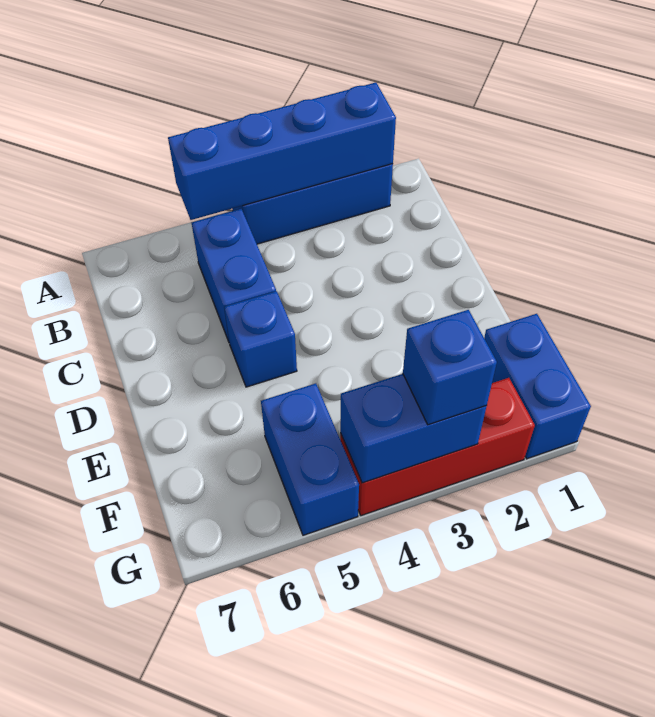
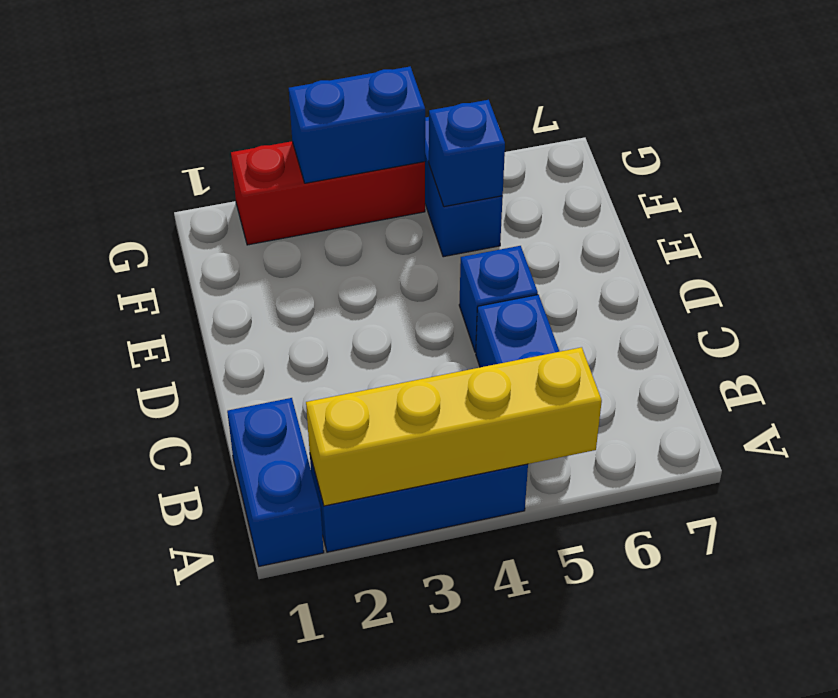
blue 1x4 brick [168,83,396,220] -> yellow 1x4 brick [306,347,602,506]
blue 1x2 brick [484,314,591,459] -> blue 1x2 brick moved to [227,398,324,566]
blue 1x1 brick [403,310,497,425] -> blue 1x1 brick moved to [429,100,505,207]

